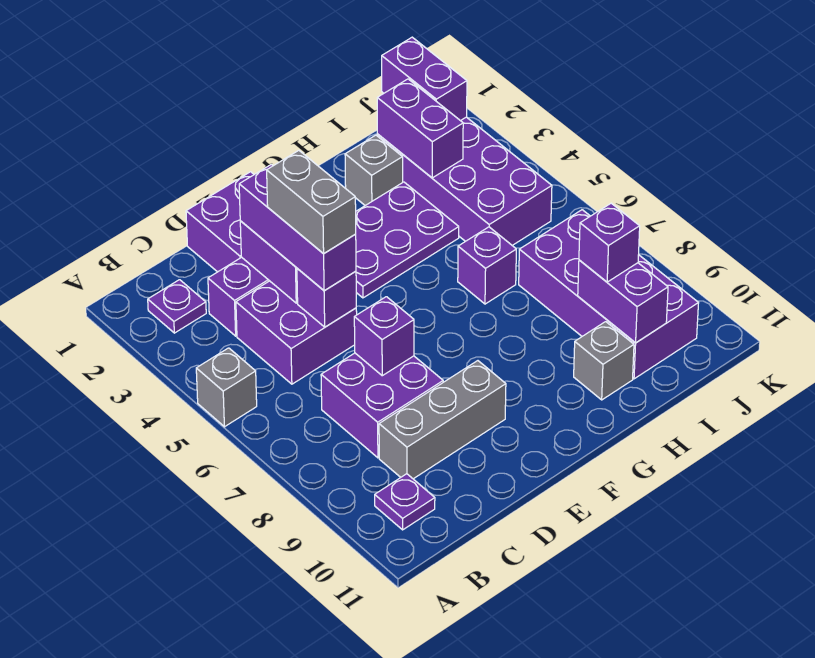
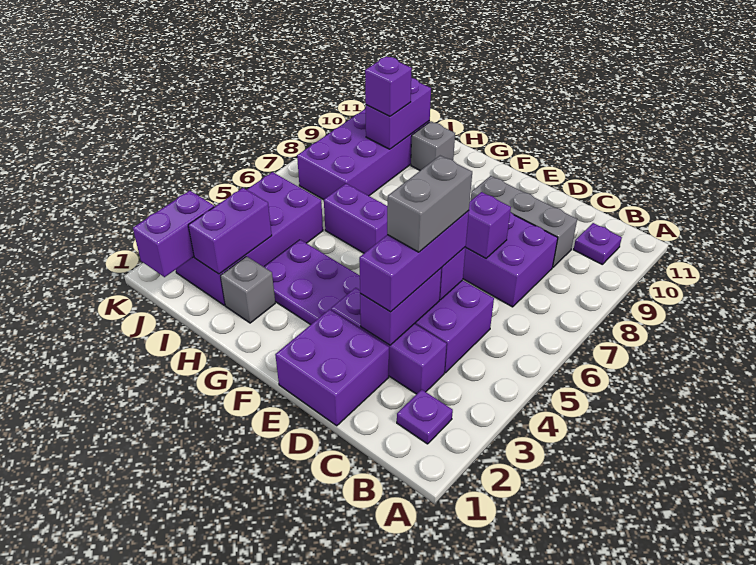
grey 1x1 brick [196,348,257,427] -> none
purple 1x1 brick [458,227,516,304] -> purple 1x2 brick [324,184,387,253]

